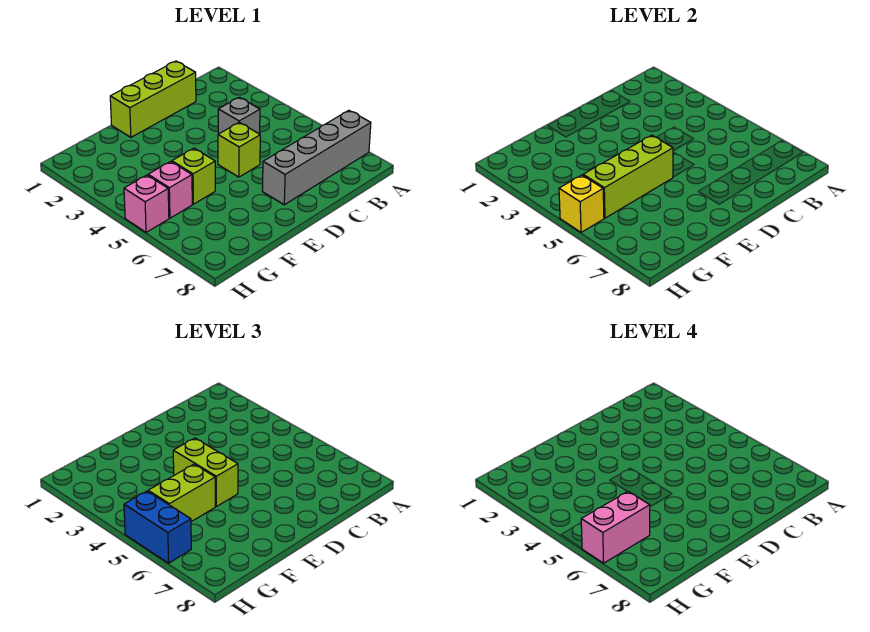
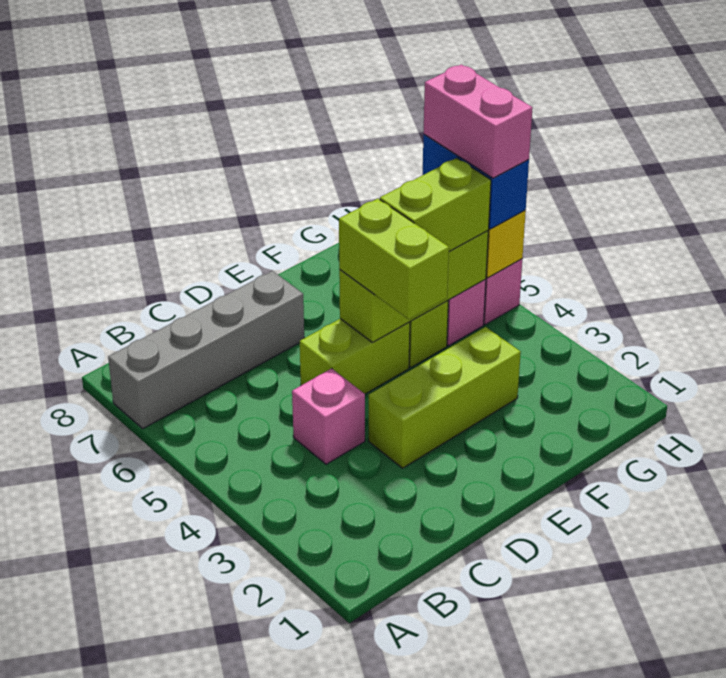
lime 1x3 brick [110,61,196,137] -> lime 1x3 brick moved to [369,327,521,468]
grey 1x1 brick [218,97,260,134] -> pink 1x1 brick [292,368,365,464]
lime 1x1 brick [218,122,260,177] -> lime 1x2 brick [300,319,410,394]
pink 1x2 brick [581,491,650,563] -> pink 1x2 brick turned to [424,64,533,178]

